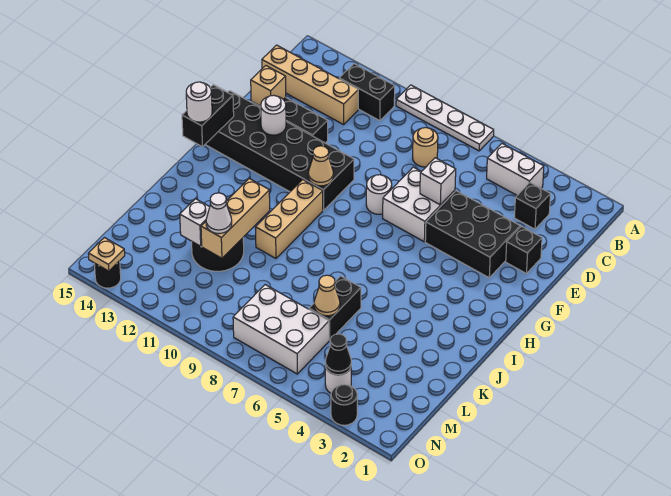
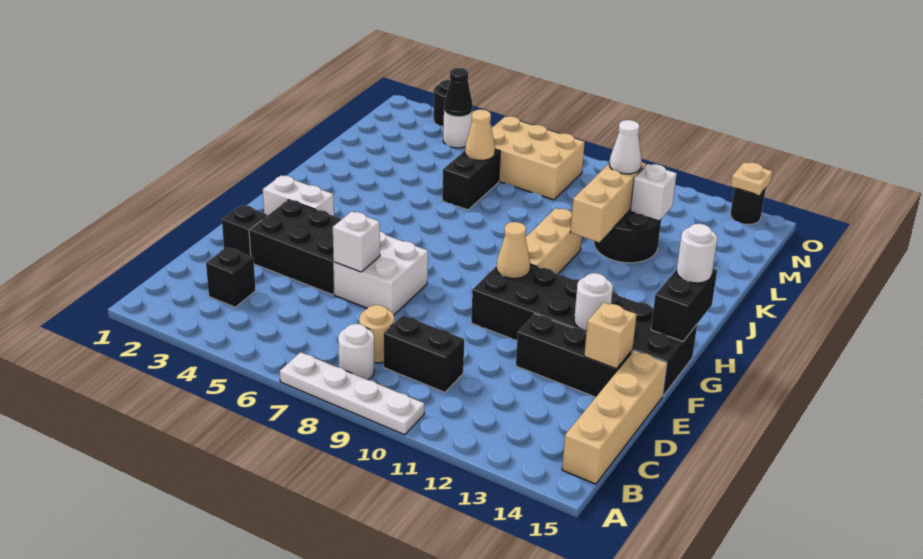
white 1x2 brick [487,143,544,195] -> white 1x2 brick moved to [263,175,334,216]
black 1x2 brick [339,64,395,121] -> black 1x2 brick moved to [384,315,464,392]
tan 1x4 brick [262,45,358,125] -> tan 1x4 brick turned to [562,351,667,484]
white 1x1 round brick [366,175,392,214] -> white 1x1 round brick moved to [338,324,374,380]
white 2x3 brick [233,285,329,374] -> tan 2x3 brick [491,116,585,200]

